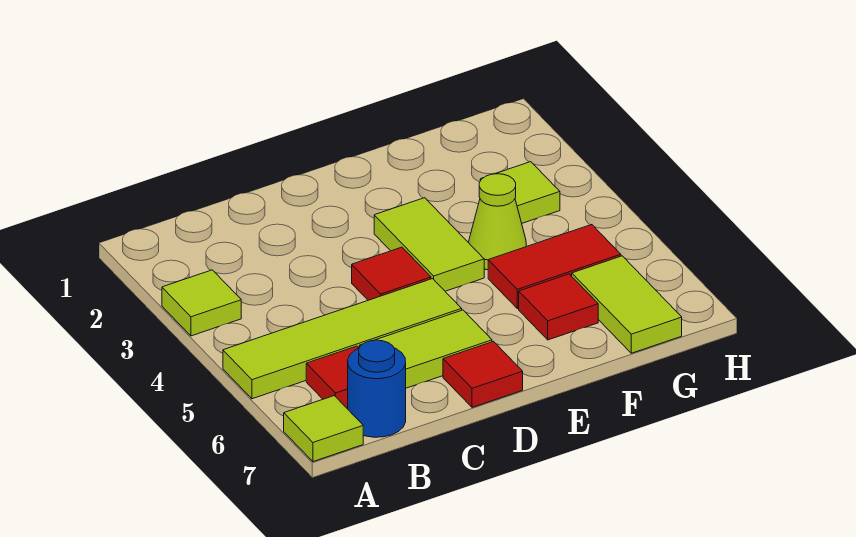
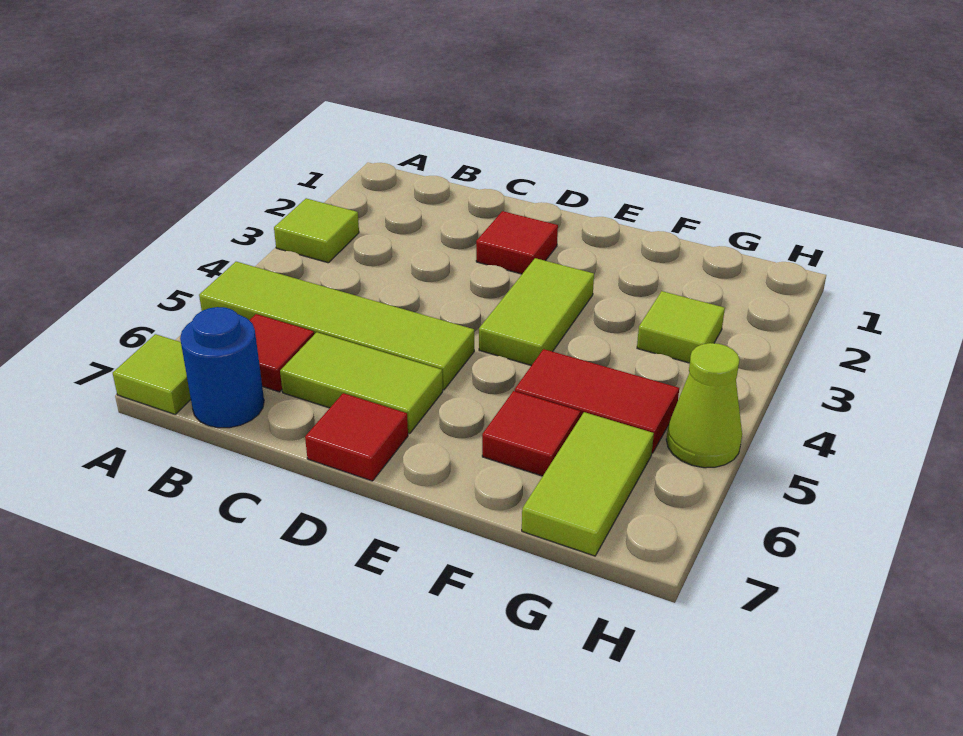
red 1x1 tile [352,247,431,300] -> red 1x1 tile moved to [476,211,558,274]
lime 1x1 cone [469,174,526,270] -> lime 1x1 cone moved to [666,343,742,468]

